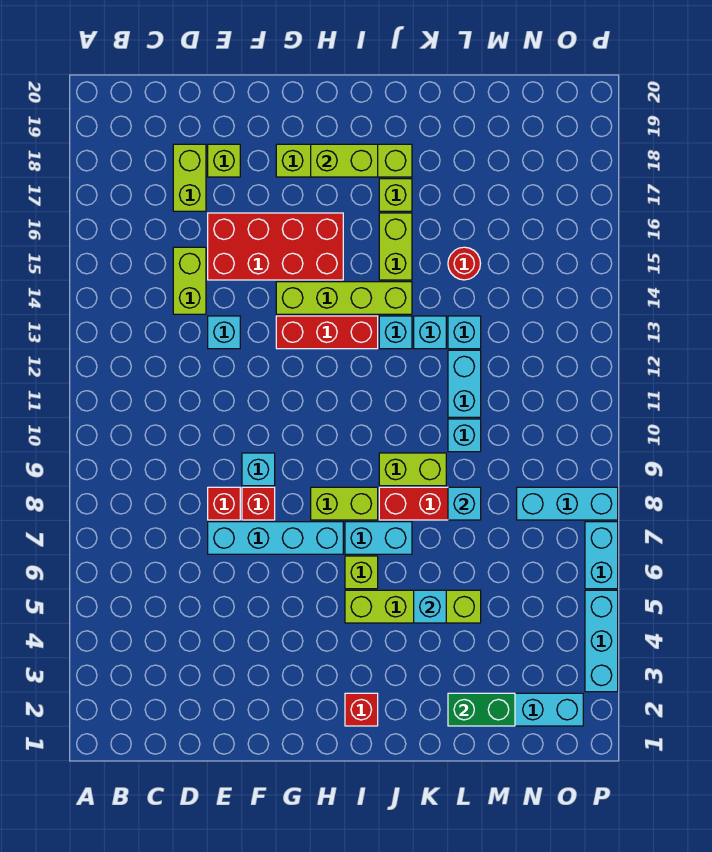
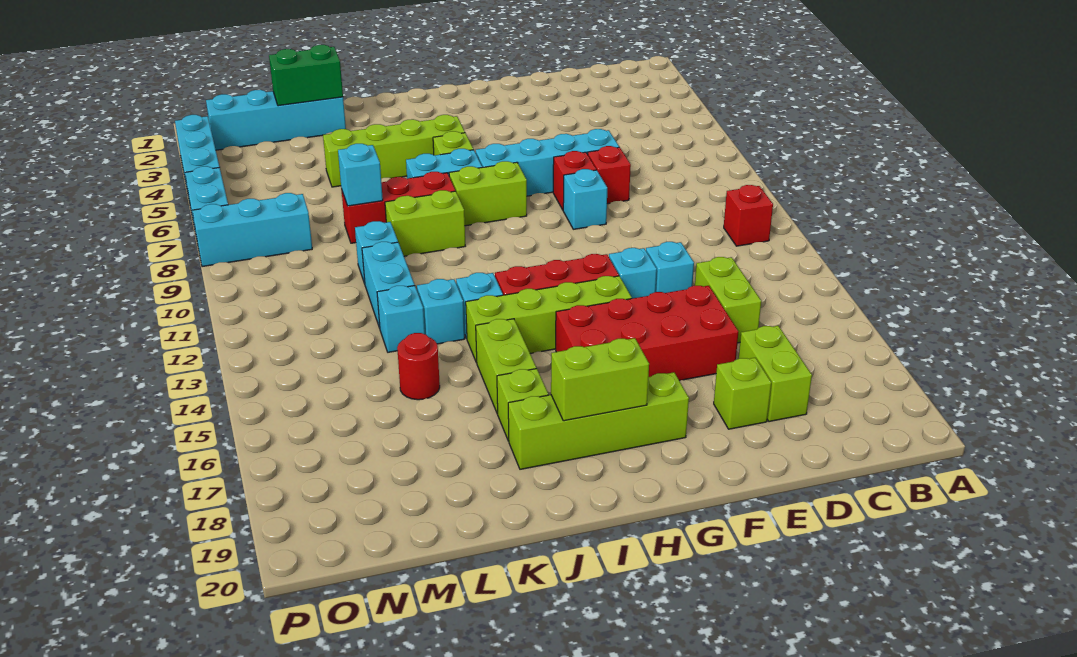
red 1x1 brick [345,693,378,726] -> red 1x1 brick moved to [724,185,773,246]
cyan 1x1 brick [414,590,446,623] -> cyan 1x1 brick moved to [609,248,657,299]

